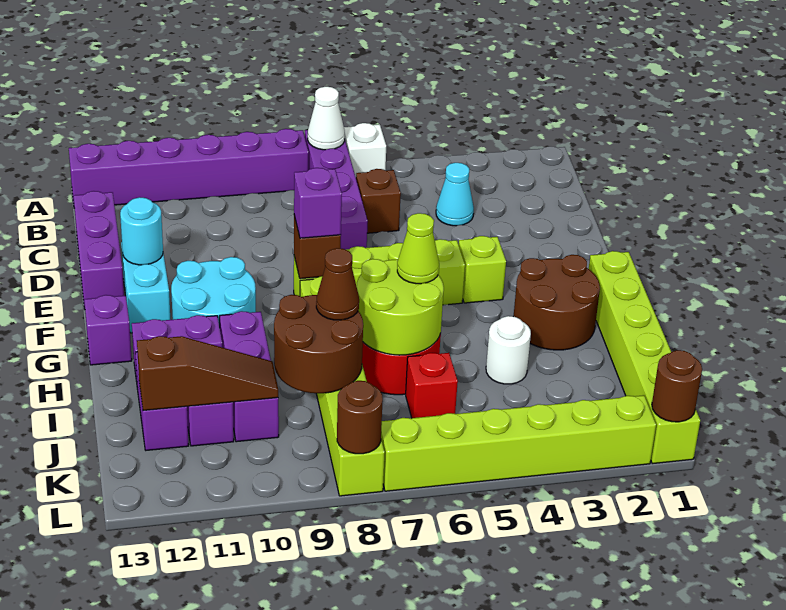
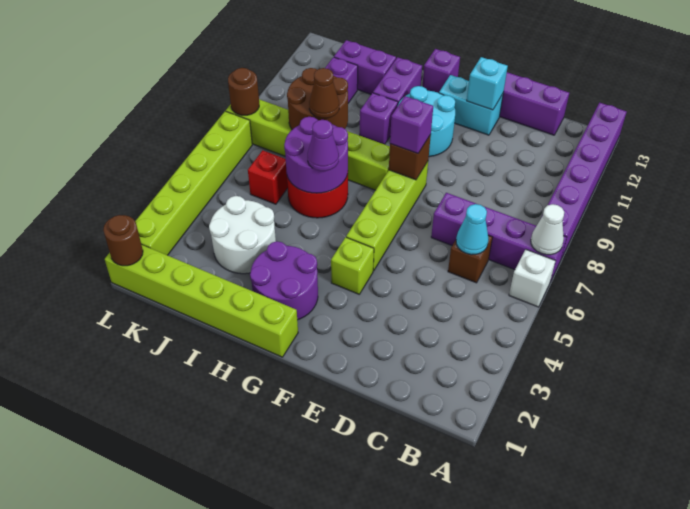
cyan 1x1 cone [436,163,474,226] -> cyan 1x1 cone moved to [456,204,489,255]
cyan 1x1 round brick [120,197,163,265] -> cyan 1x1 brick [467,57,508,110]
brown 2x2 round brick [513,255,600,350] -> purple 2x2 round brick [250,241,318,320]
lime 2x2 round brick [357,259,444,355] -> purple 2x2 round brick [284,117,348,193]
lime 1x1 cone [397,213,439,284] -> purple 1x1 cone [308,120,339,171]
purple 1x3 brick [220,311,279,442] -> purple 1x1 brick [360,93,398,144]
white 1x1 round brick [486,316,531,384] -> white 2x2 round brick [209,196,276,274]
brown 1x3 slope [137,336,278,410] -> none

